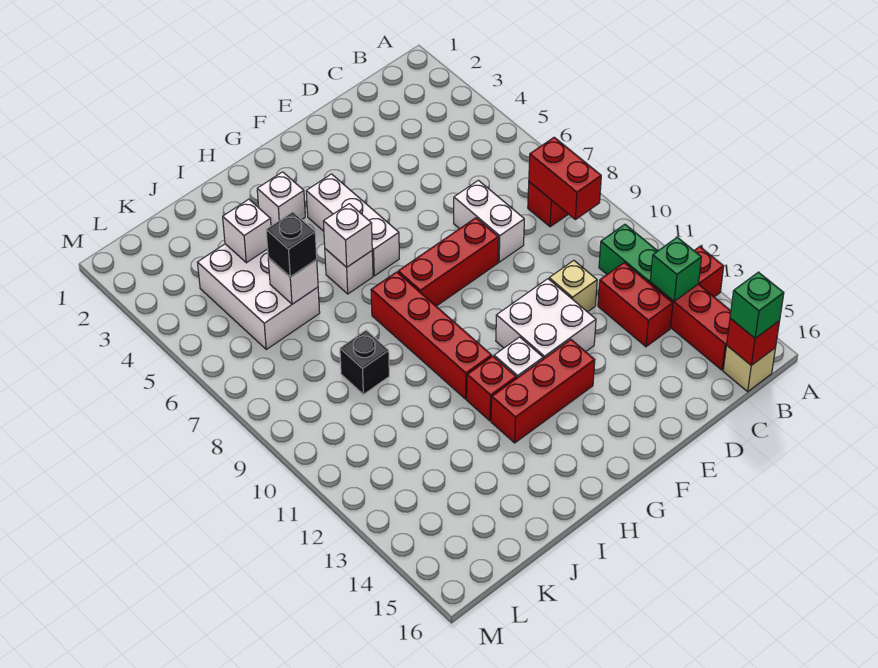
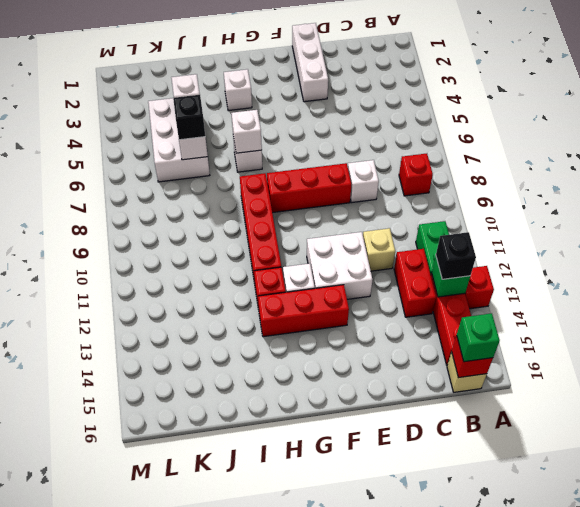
red 1x2 brick [529,137,601,220] -> none
white 1x2 brick [454,180,524,262] -> white 1x1 brick [348,160,379,203]
white 1x3 brick [306,174,399,276] -> white 1x3 brick moved to [292,23,328,102]
black 1x1 brick [340,330,389,394] -> black 1x1 brick moved to [436,232,476,279]

